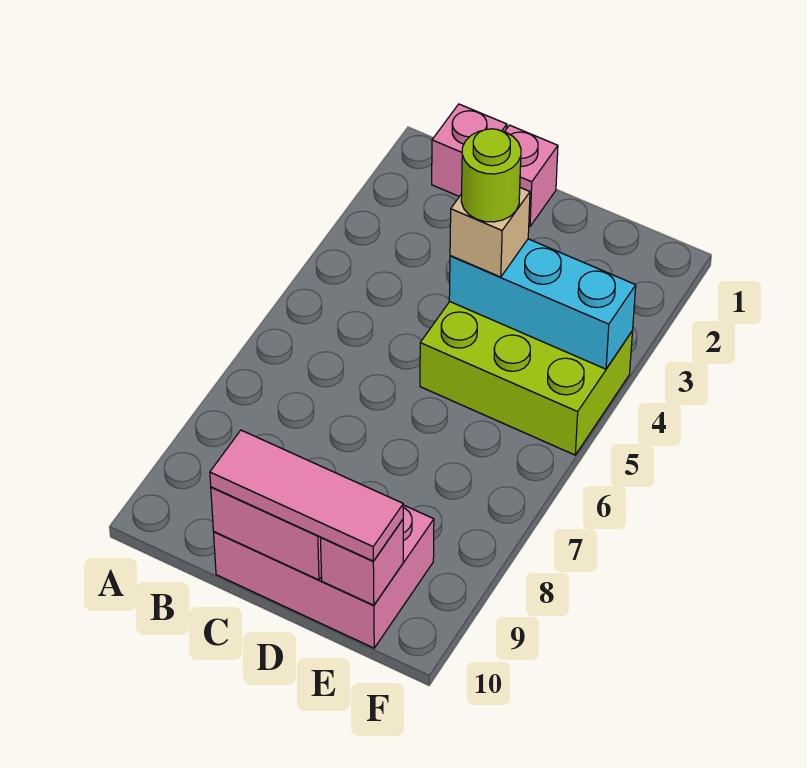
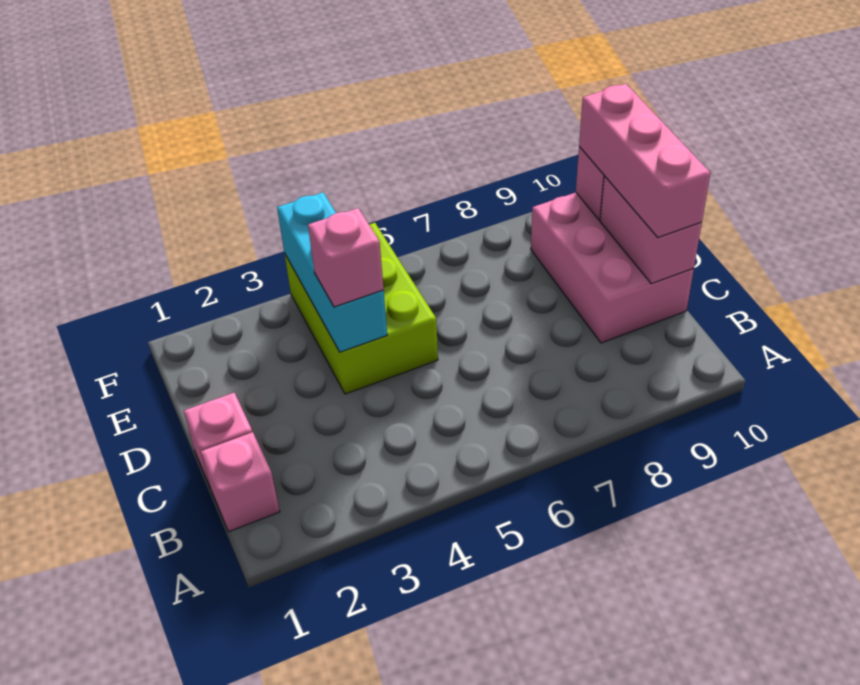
pink 1x3 tile [210,430,403,561] -> pink 1x3 brick [579,84,710,237]
tan 1x1 brick [450,188,530,277] -> pink 1x1 brick [308,208,384,307]
lime 1x1 round brick [461,129,521,222] -> none

